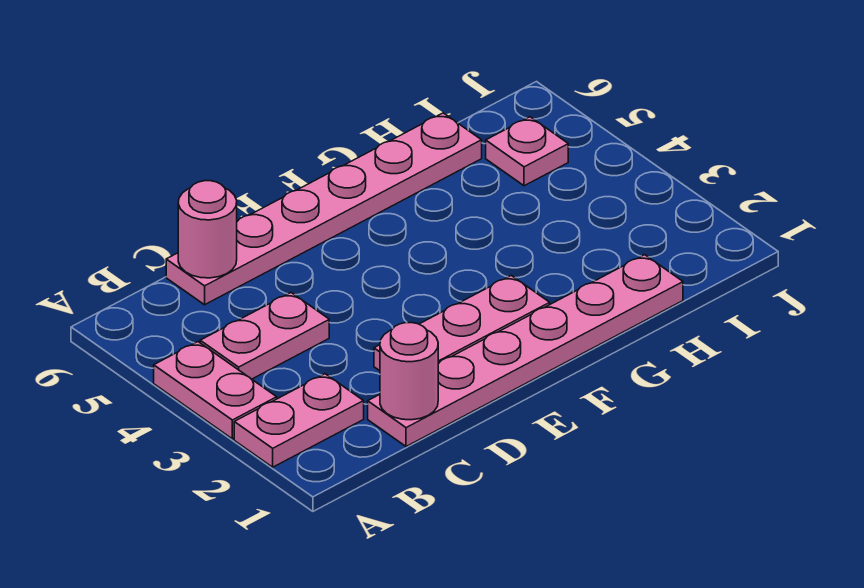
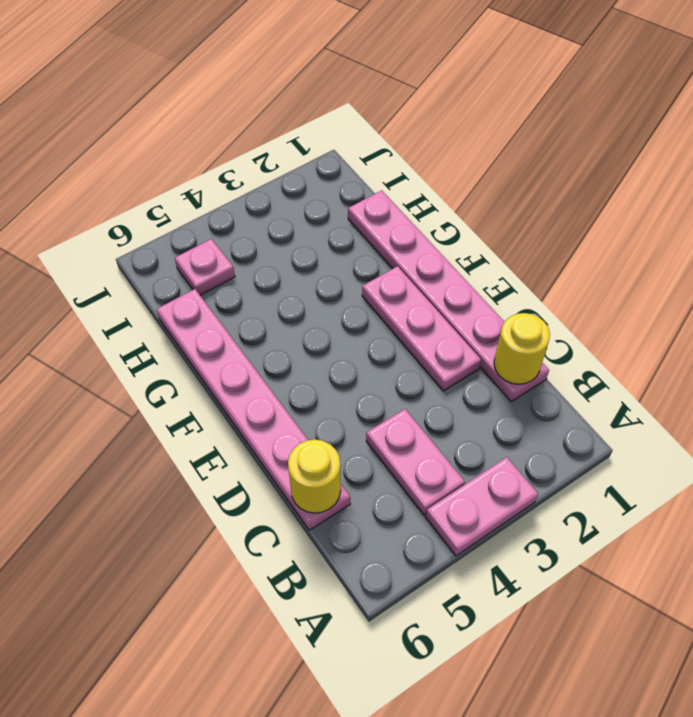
pink 1x2 plate [234,374,364,467] -> none
pink 1x1 round brick [380,323,438,420] -> yellow 1x1 round brick [494,313,550,384]
pink 1x1 round brick [178,181,237,278] -> yellow 1x1 round brick [288,440,341,513]

